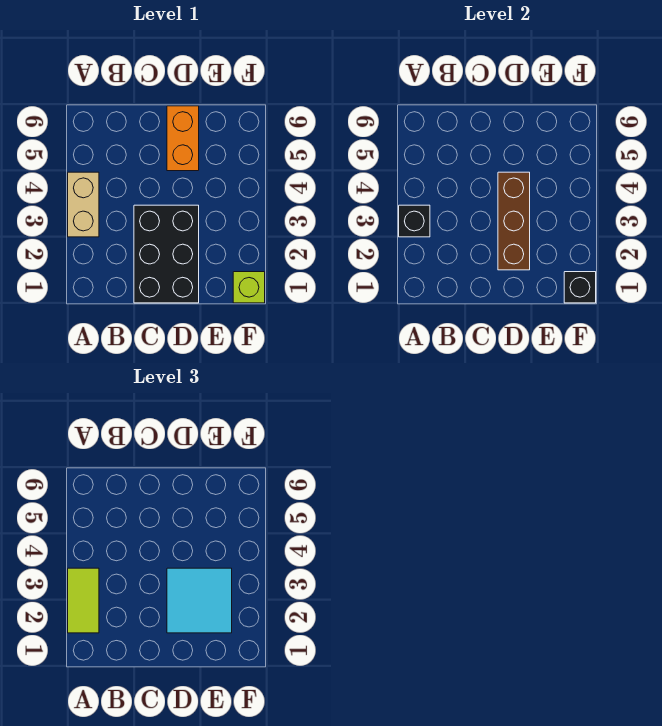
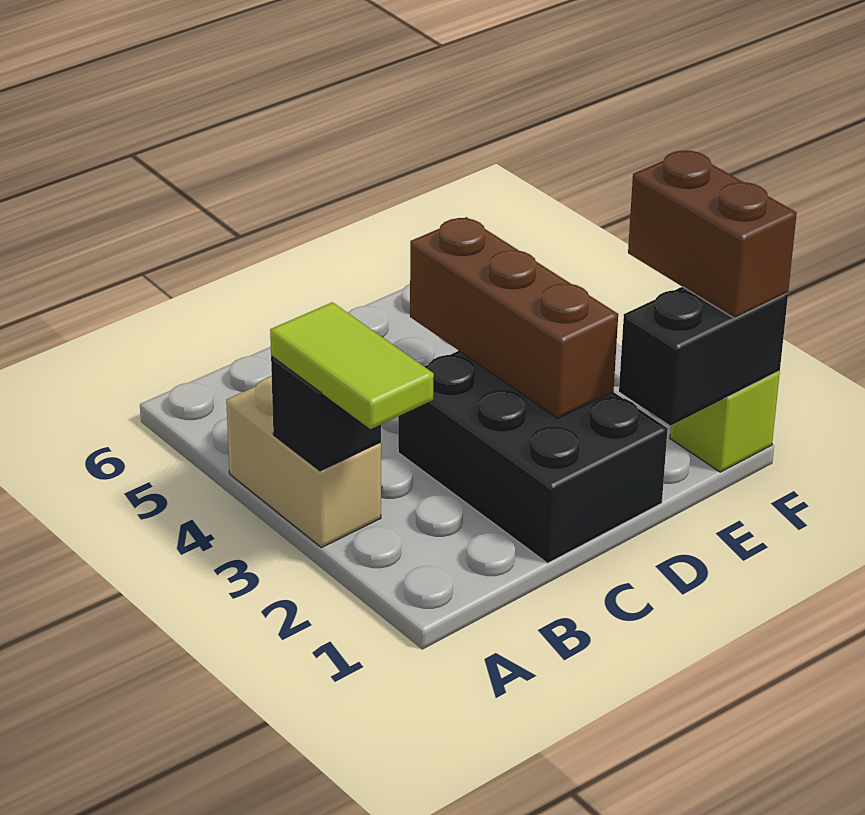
cyan 2x2 tile [167,568,232,633] -> none
orange 1x2 brick [167,106,199,171] -> none
black 1x1 brick [564,272,596,303] -> black 1x2 brick [619,287,788,426]
none -> brown 1x2 brick [628,151,797,318]

